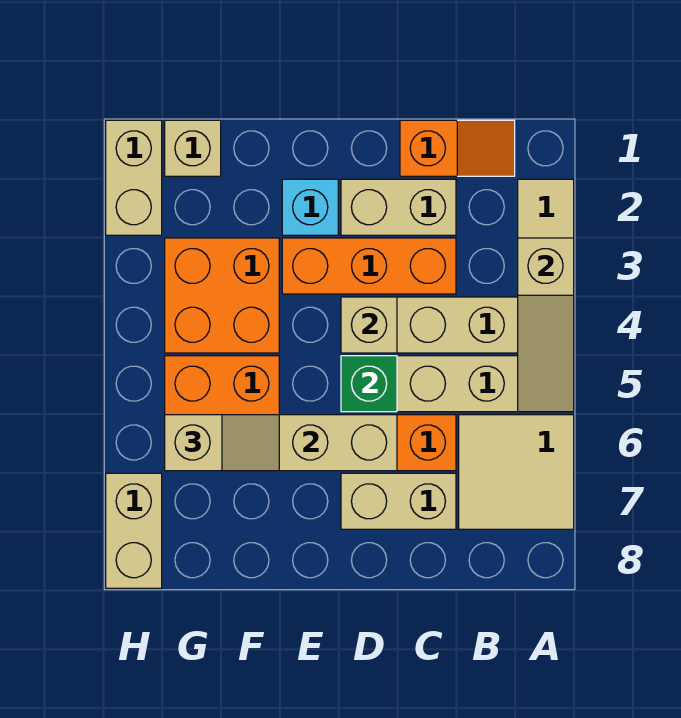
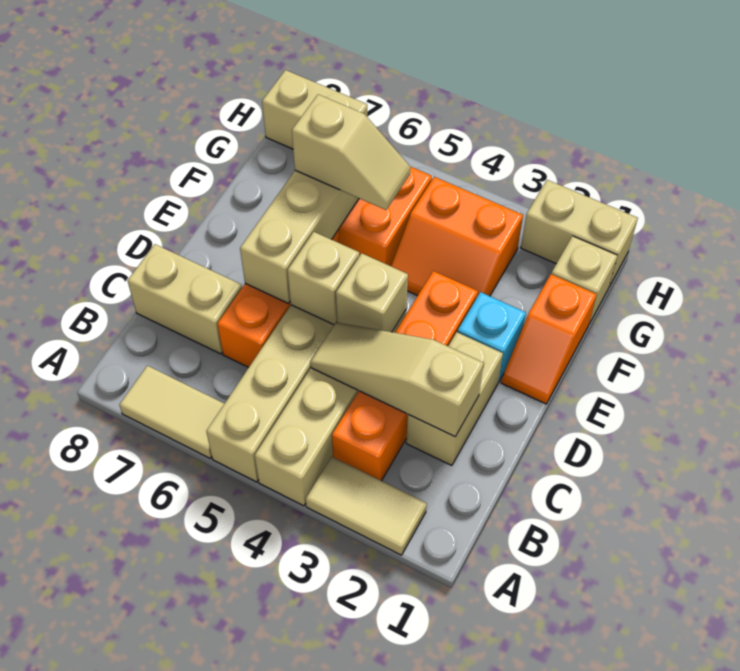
tan 1x3 slope [518,238,574,412] -> tan 1x3 slope moved to [310,322,484,437]
tan 2x2 tile [459,415,574,529] -> tan 1x2 tile [119,366,224,458]
orange 1x2 slope [400,120,515,176] -> orange 1x2 slope moved to [501,274,597,404]
orange 1x3 brick [282,238,456,294] -> orange 1x4 brick [332,271,478,481]
tan 1x2 brick [341,473,456,529] -> tan 1x2 brick turned to [128,244,242,354]
green 1x1 brick [341,356,397,412] -> tan 1x1 brick [288,232,359,325]
orange 2x2 brick [165,238,279,353] -> orange 2x2 slope [391,177,523,296]
tan 1x2 slope [165,415,279,471] -> tan 1x2 slope turned to [292,95,410,210]

